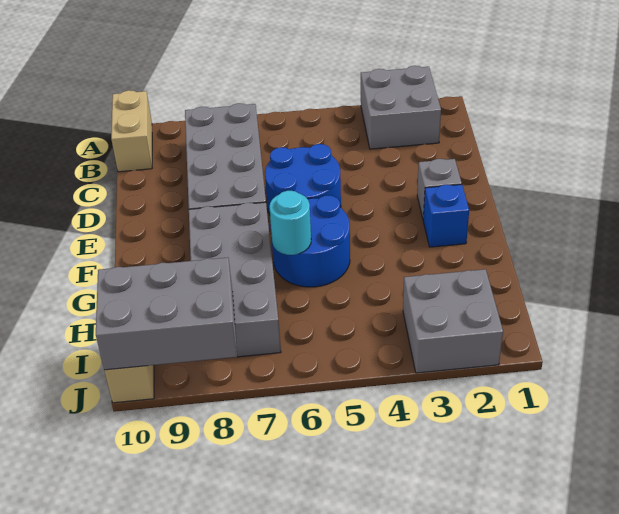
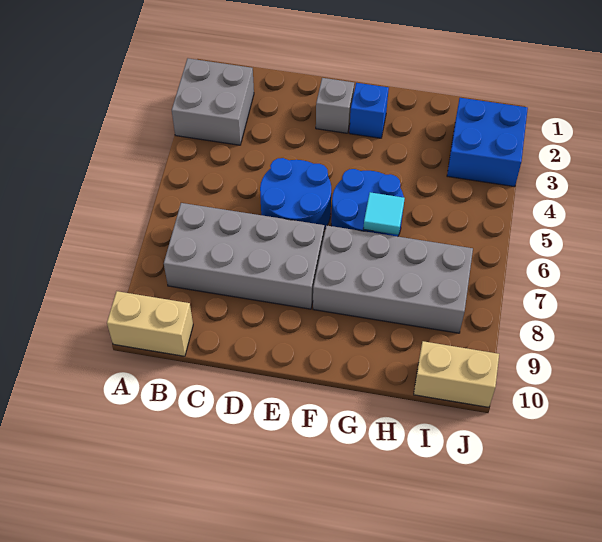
cyan 1x1 round brick [270,191,311,255] -> cyan 1x1 tile [363,192,405,235]
grey 2x2 brick [403,269,503,373] -> blue 2x2 brick [447,98,528,187]
grey 2x3 brick [96,258,237,370] -> none

